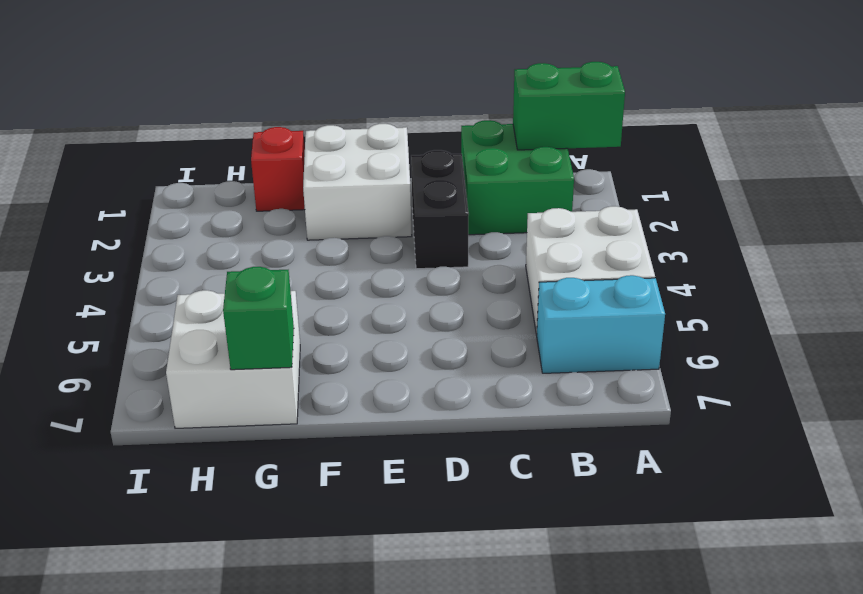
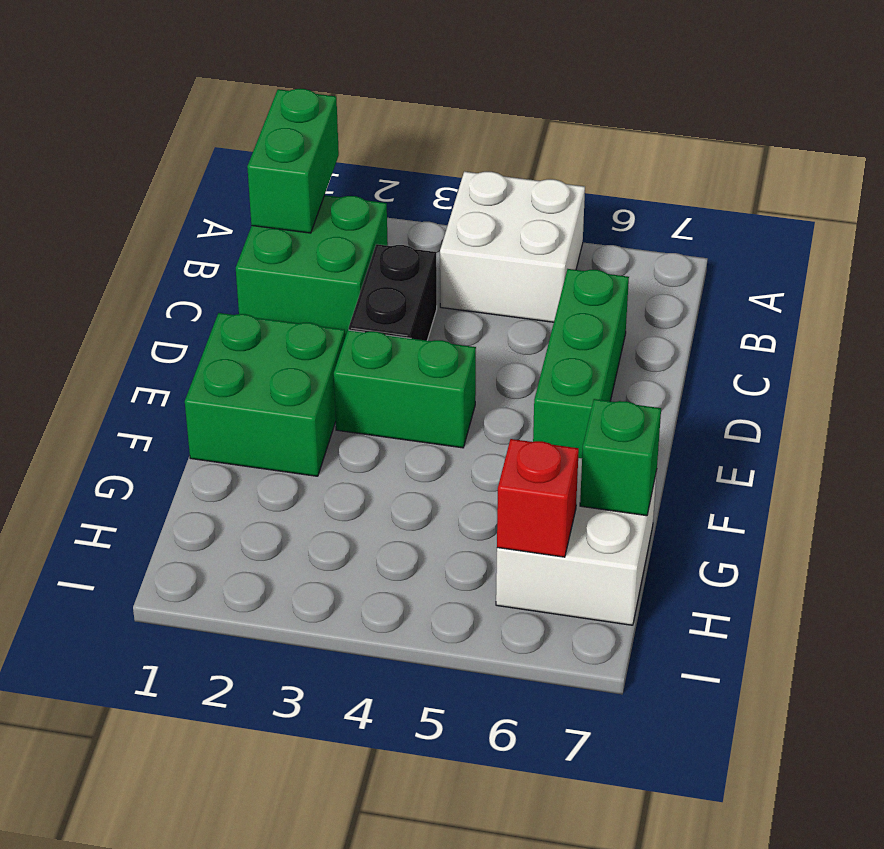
cyan 1x2 brick [537,275,665,373] -> none
none -> green 1x3 brick [533,269,629,458]
black 1x2 brick [411,150,469,269] -> black 1x2 brick turned to [349,244,437,340]
white 2x2 brick [303,124,412,240] -> green 2x2 brick [185,313,345,476]
none -> green 1x2 brick [334,330,476,448]
red 1x1 brick [251,127,305,211] -> red 1x1 brick moved to [497,439,579,557]

